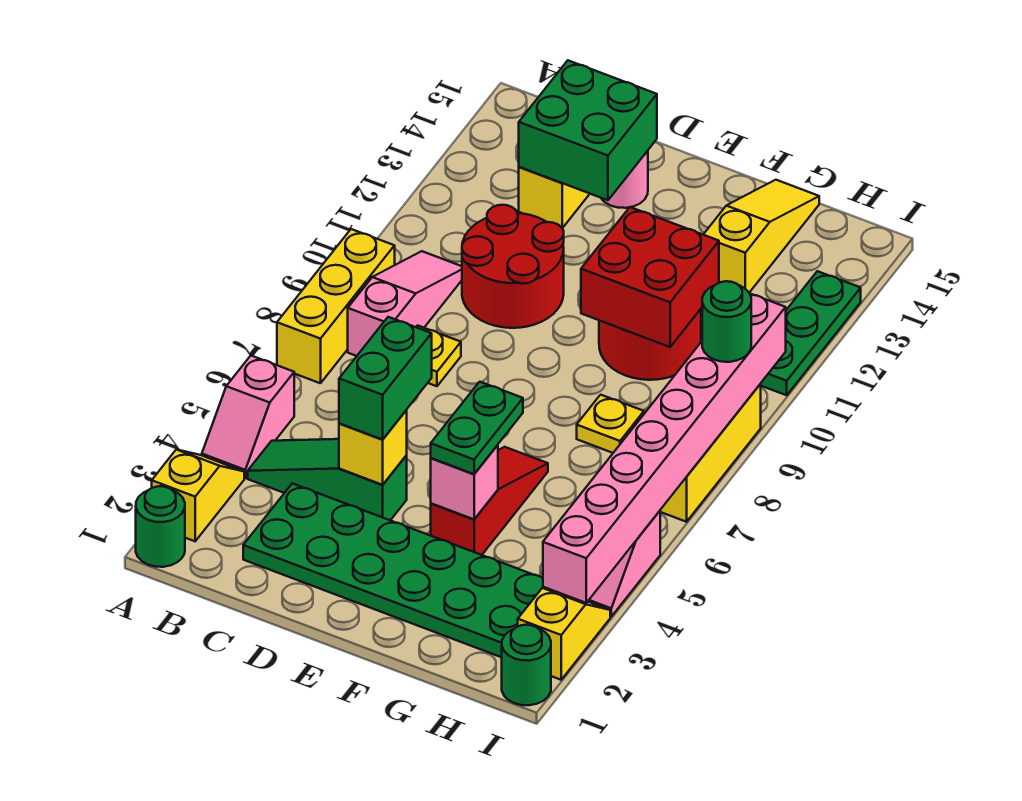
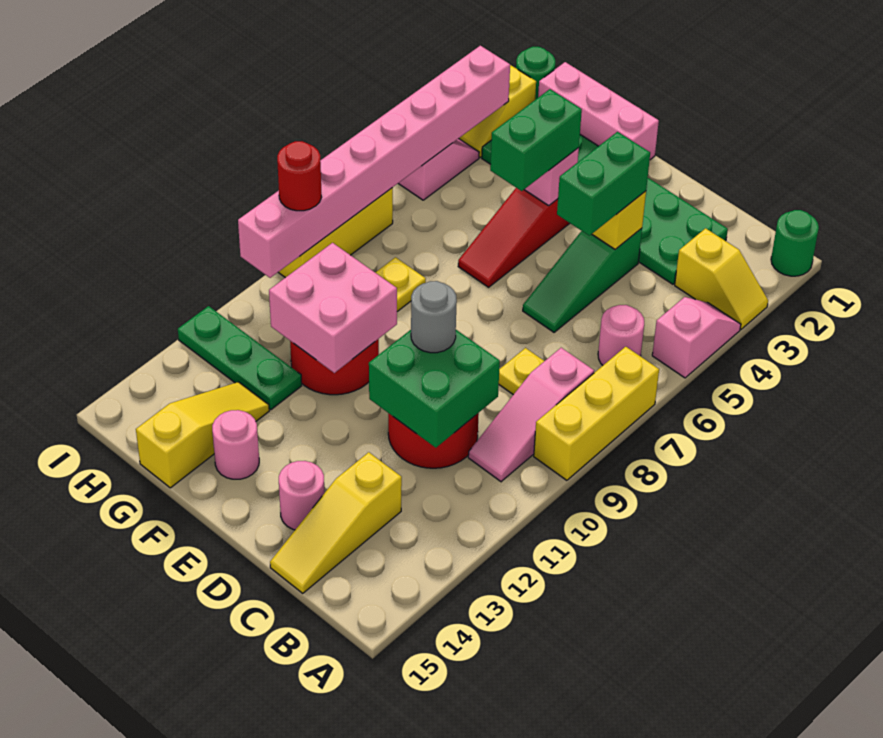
yellow 1x2 slope [152,450,244,541] -> yellow 1x2 slope turned to [675,228,768,329]
green 1x3 slope [248,439,407,520] -> green 1x3 slope turned to [523,228,642,332]
none -> pink 1x1 round brick [598,305,644,365]
green 2x2 brick [519,60,657,200] -> green 2x2 brick moved to [369,330,500,448]
none -> grey 1x1 round brick [411,281,457,353]
none -> pink 1x3 brick [538,62,659,160]
green 1x2 plate [431,382,523,474] -> green 1x2 brick [490,89,582,191]
red 2x2 brick [581,207,719,347] -> pink 2x2 brick [269,243,397,373]
none -> pink 1x1 round brick [212,410,259,479]
yellow 1x3 slope [703,180,819,293] -> yellow 1x3 slope turned to [136,382,269,488]
green 1x1 round brick [702,281,751,362] -> red 1x1 round brick [277,141,322,211]
green 1x3 plate [760,271,861,395] -> green 1x3 plate turned to [178,306,302,410]

